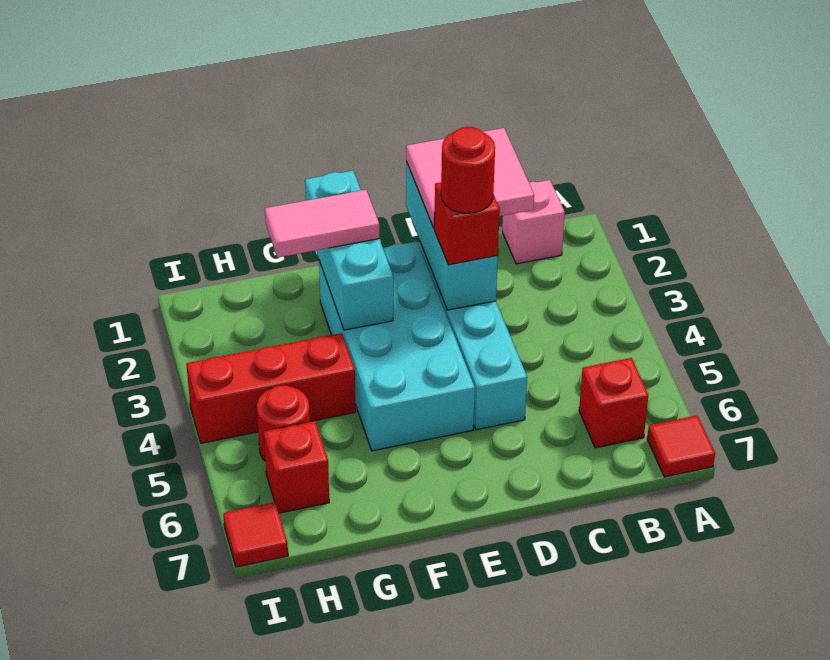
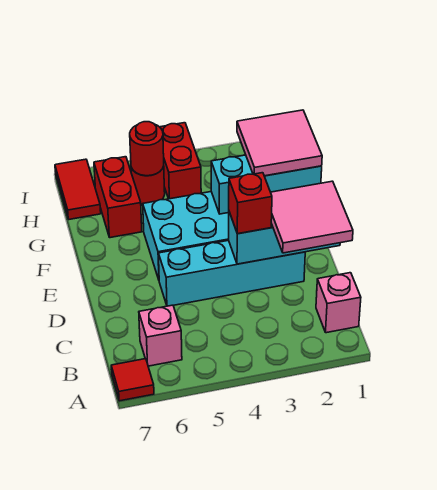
red 1x1 brick [579,358,649,448] -> pink 1x1 brick [139,305,182,366]
red 1x1 round brick [441,127,495,213] -> red 1x1 round brick moved to [130,122,164,176]
pink 1x2 tile [265,190,379,258] -> pink 2x2 tile [237,110,322,176]
red 1x3 brick [186,333,356,443] -> red 1x2 brick [160,123,201,199]
red 1x1 brick [264,421,329,513] -> red 1x2 brick [94,157,142,238]
red 1x1 tile [223,502,288,567] -> red 1x2 tile [55,159,101,219]

